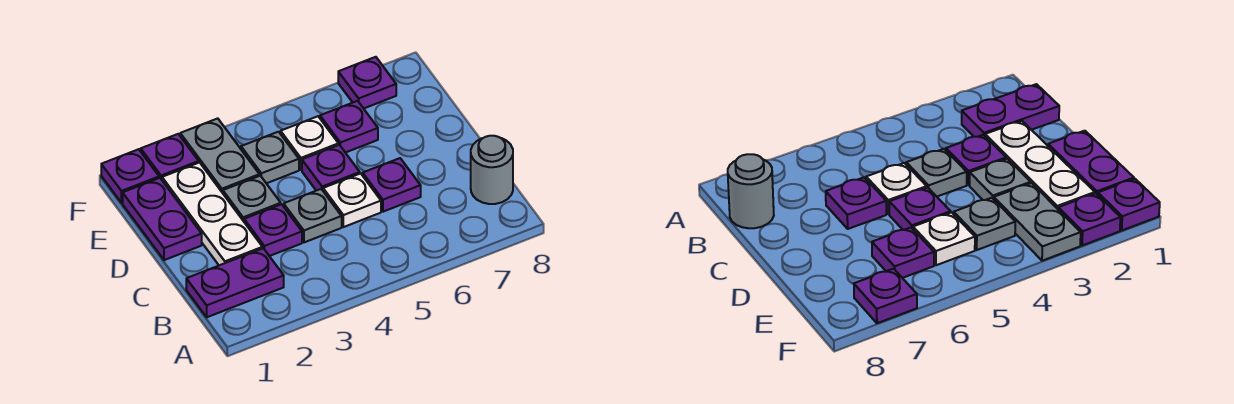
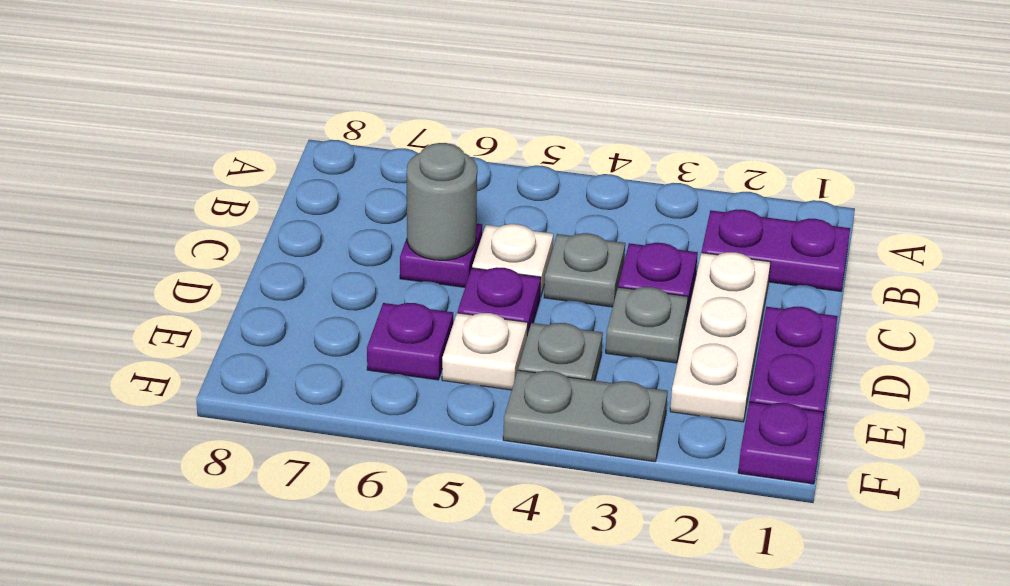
grey 1x1 round brick [471,136,513,204] -> grey 1x1 round brick moved to [407,143,477,260]
grey 1x2 plate [180,118,259,193] -> grey 1x2 plate turned to [503,370,668,462]
purple 1x1 plate [141,134,199,180] -> none
purple 1x1 plate [338,57,396,108] -> none

